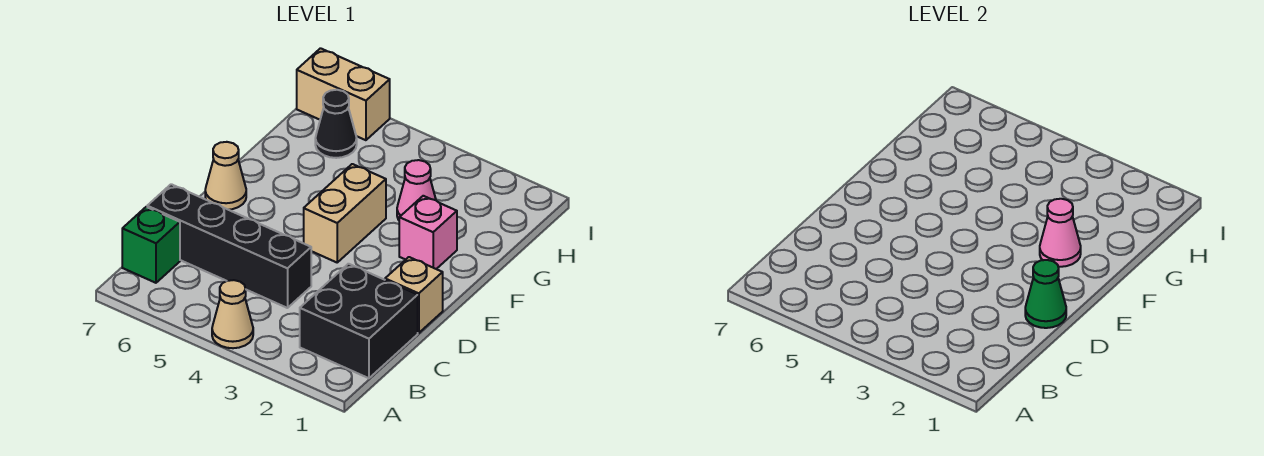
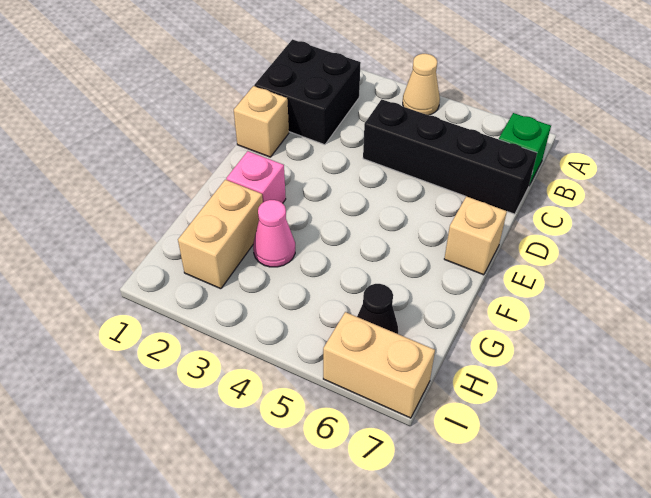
green 1x1 cone [1025,260,1066,328] -> none
tan 1x2 brick [304,164,386,262] -> tan 1x2 brick moved to [178,180,263,289]
tan 1x1 cone [205,142,246,210] -> tan 1x1 brick [444,196,507,275]
pink 1x1 cone [1040,199,1081,267] -> none

